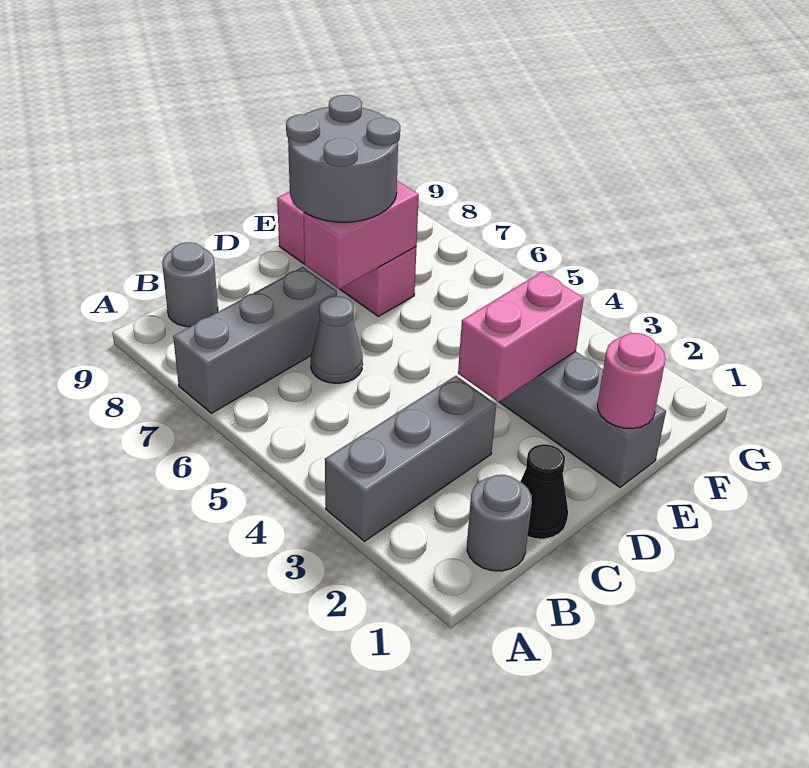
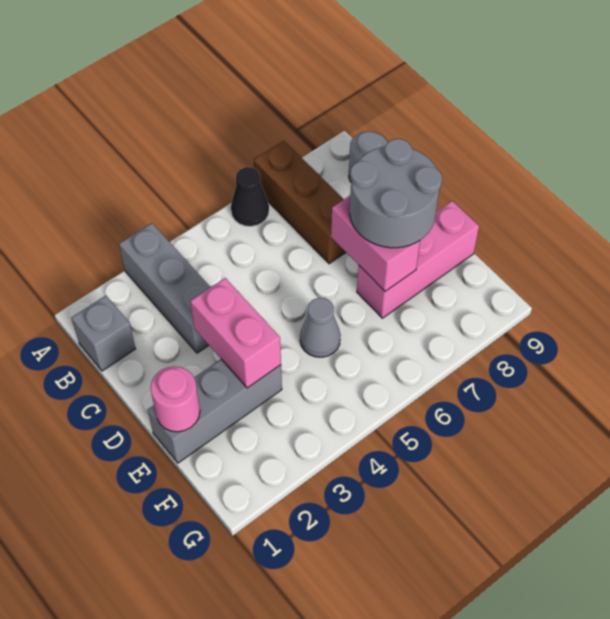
grey 1x3 brick [173,267,337,413] -> brown 1x3 brick [254,141,346,264]
grey 1x1 round brick [467,475,532,571] -> grey 1x1 brick [71,295,136,371]
black 1x1 cone [520,444,568,539] -> black 1x1 cone moved to [231,167,269,226]
grey 1x1 cone [311,296,363,383] -> grey 1x1 cone moved to [300,298,341,357]

